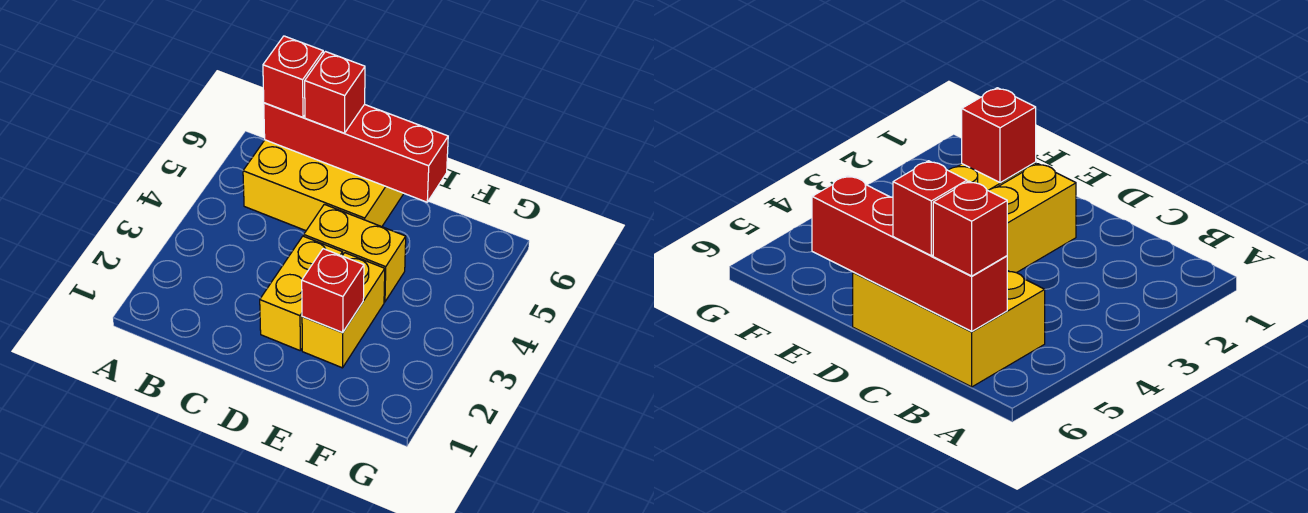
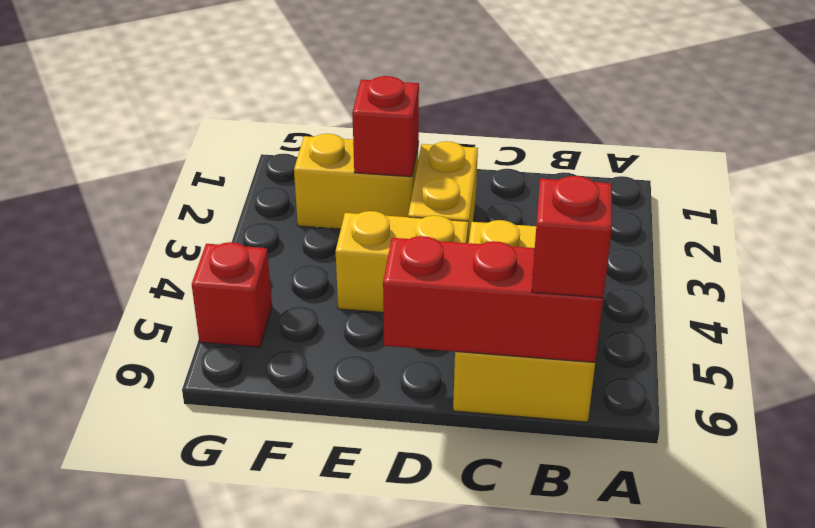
yellow 2x3 brick [243,140,404,231] -> yellow 2x3 brick turned to [453,220,595,422]
red 1x4 brick [264,103,448,202] -> red 1x3 brick [383,236,603,362]
red 1x1 brick [305,52,365,133] -> red 1x1 brick moved to [192,242,272,347]
yellow 1x2 brick [302,253,385,368] -> yellow 1x2 brick turned to [294,134,419,229]

